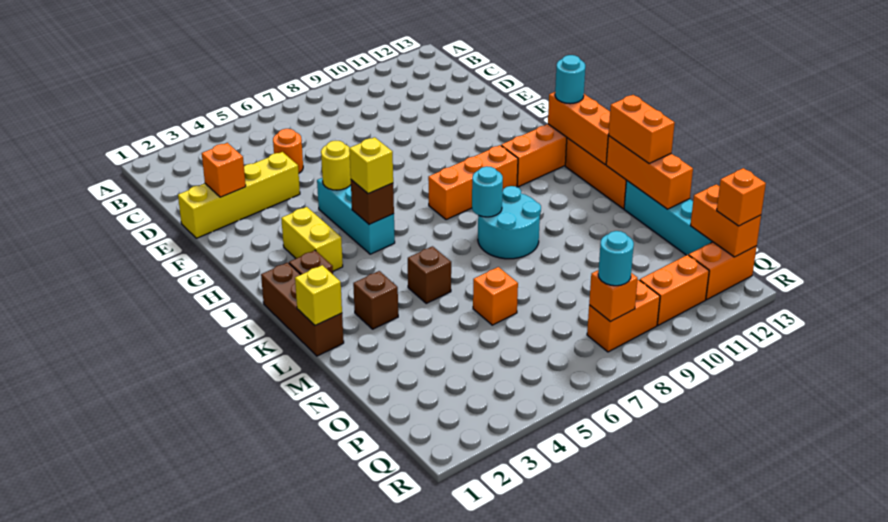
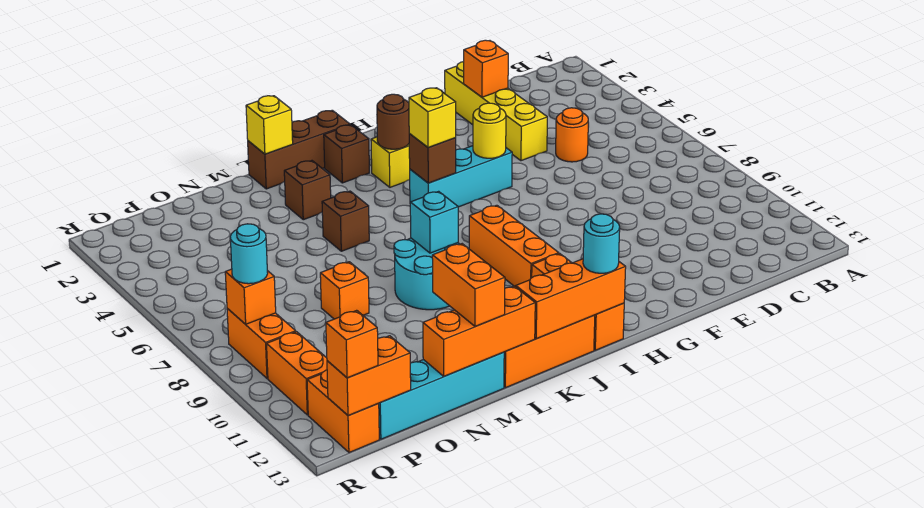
none -> brown 1x1 round brick [377,94,409,149]
cyan 1x1 round brick [472,166,503,217] -> cyan 1x1 brick [410,191,458,253]
orange 1x2 brick [608,95,675,163] -> orange 1x2 brick turned to [432,244,505,326]
orange 1x1 brick [473,267,518,325] -> orange 1x1 brick moved to [320,262,369,319]

